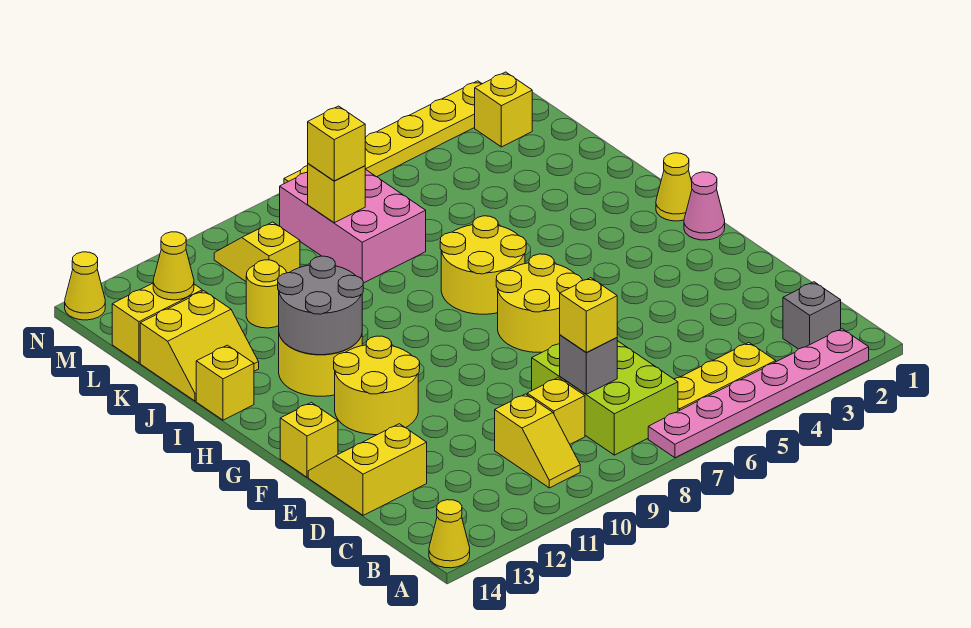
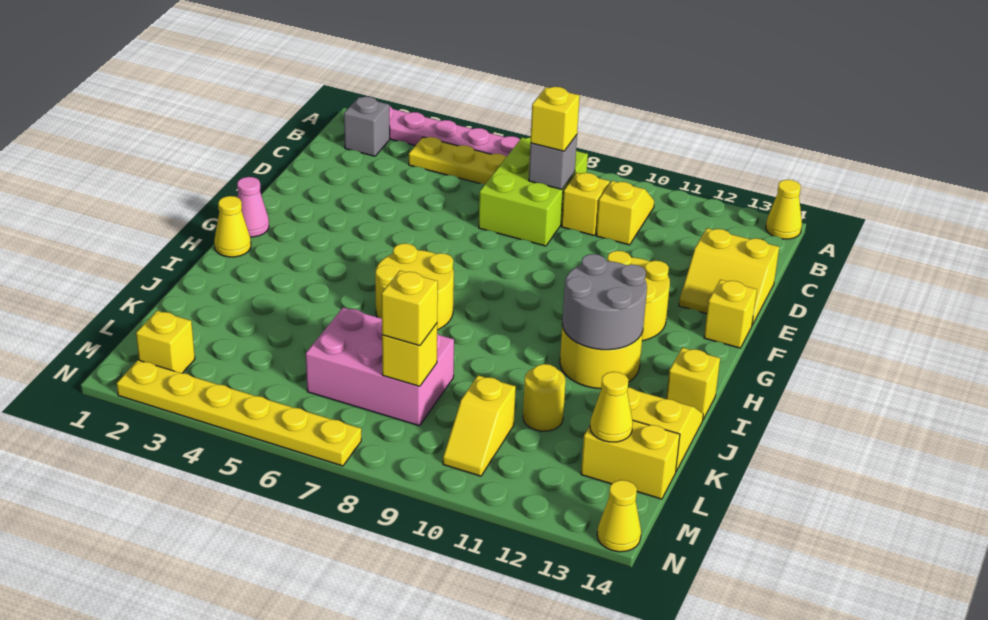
yellow 2x2 round brick [496,254,582,352] -> none
pink 2x3 brick [280,169,426,283] -> pink 2x3 brick turned to [306,308,454,426]

